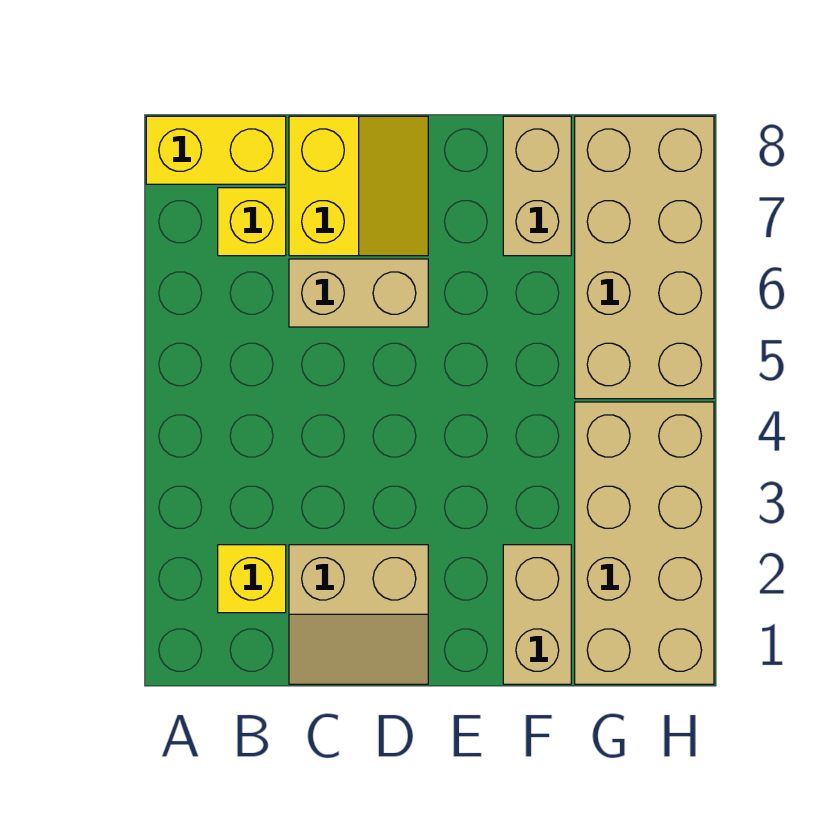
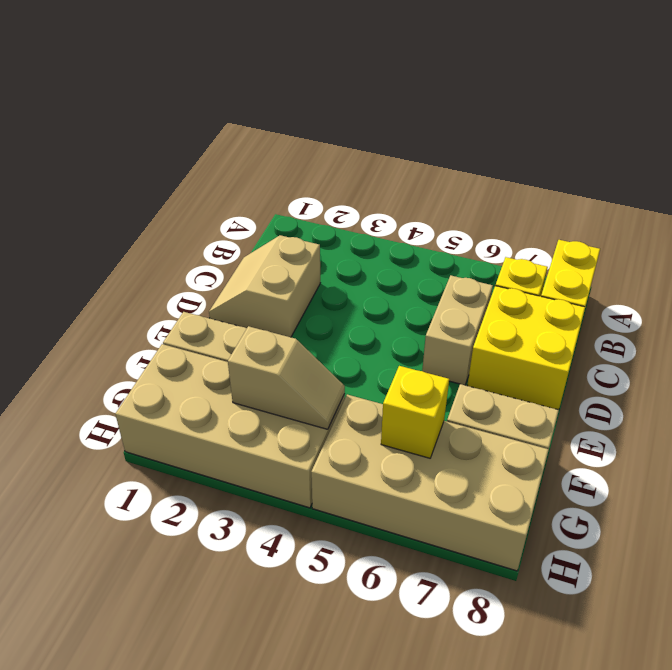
yellow 1x1 brick [218,545,286,613] -> yellow 1x1 brick moved to [381,366,449,458]
yellow 2x2 slope [289,116,428,256] -> yellow 2x2 brick [467,286,585,410]
none -> tan 1x2 slope [228,326,345,429]

